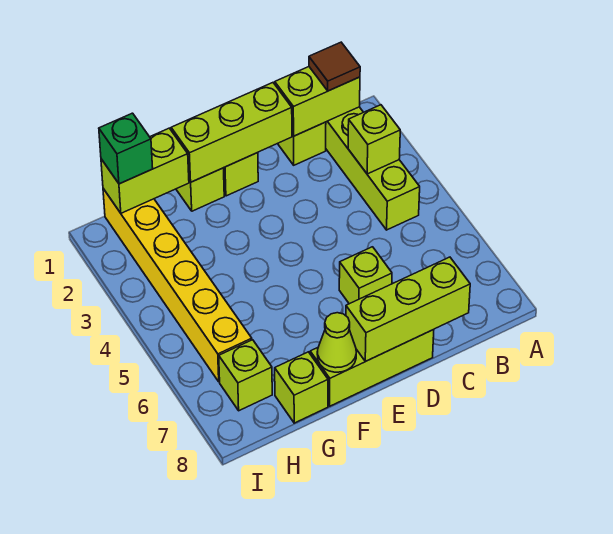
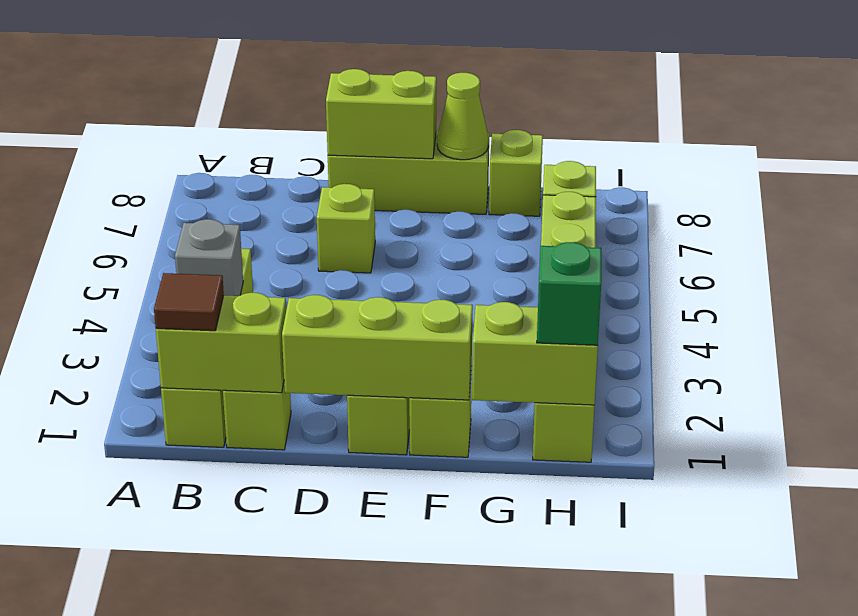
lime 1x1 brick [348,105,400,174] -> grey 1x1 brick [175,219,243,296]
lime 1x3 brick [346,257,470,361] -> lime 1x2 brick [326,69,436,159]
yellow 1x6 brick [103,189,252,382] -> lime 1x6 brick [533,192,596,462]

